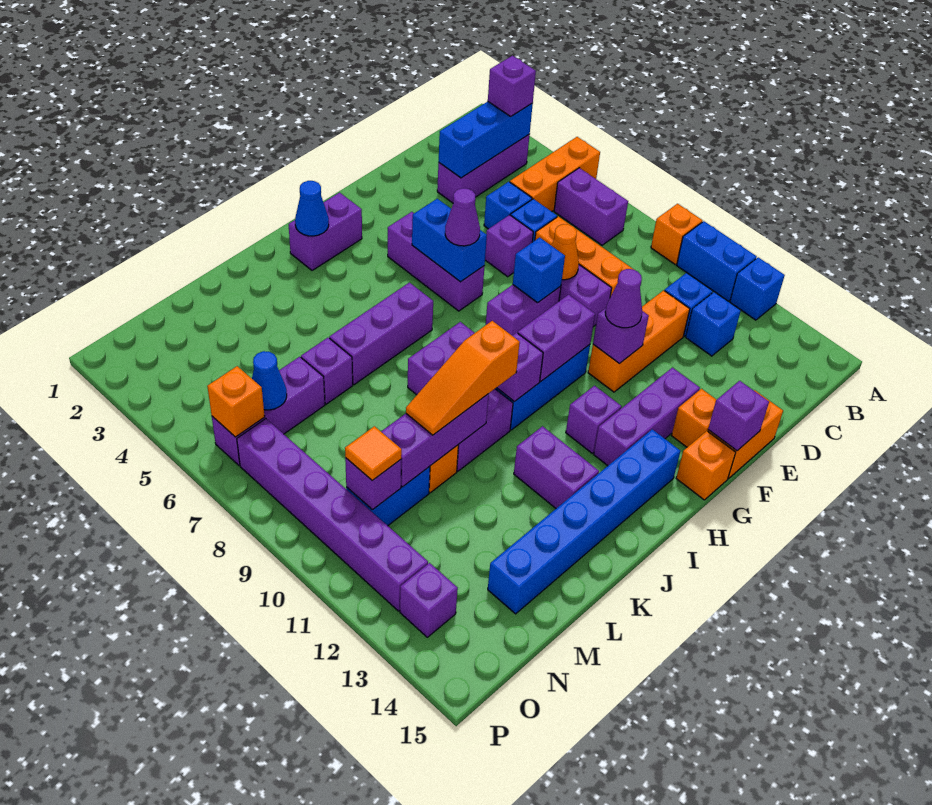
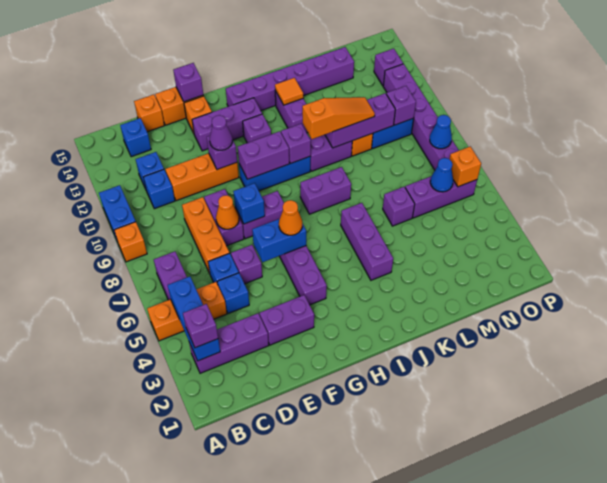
blue 1x1 brick [730,257,785,320] -> blue 1x1 brick moved to [120,118,151,157]
blue 1x3 brick [439,102,533,178] -> blue 1x3 brick turned to [168,277,220,361]
blue 1x2 brick [412,199,487,282] -> blue 1x2 brick turned to [252,219,306,262]
purple 1x1 cone [445,188,480,246] -> orange 1x1 cone [279,200,302,235]
orange 1x1 brick [676,431,736,500] -> orange 1x1 brick moved to [134,94,164,132]
purple 1x2 brick [289,193,362,271] -> purple 1x2 brick moved to [260,295,314,345]
blue 1x6 brick [488,429,680,614] -> purple 1x6 brick [226,47,354,111]
blue 1x1 cone [295,181,329,236] -> blue 1x1 cone moved to [430,115,452,149]
purple 1x3 brick [329,283,433,385] -> purple 1x3 brick turned to [341,203,393,280]
orange 1x1 tile [345,426,402,480] -> orange 1x1 tile moved to [275,78,303,105]

